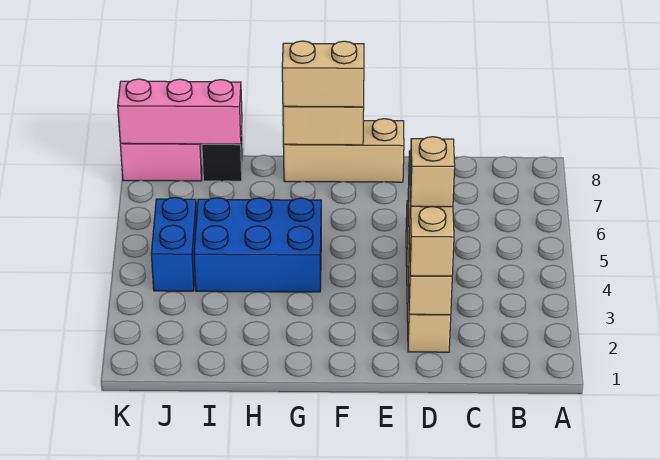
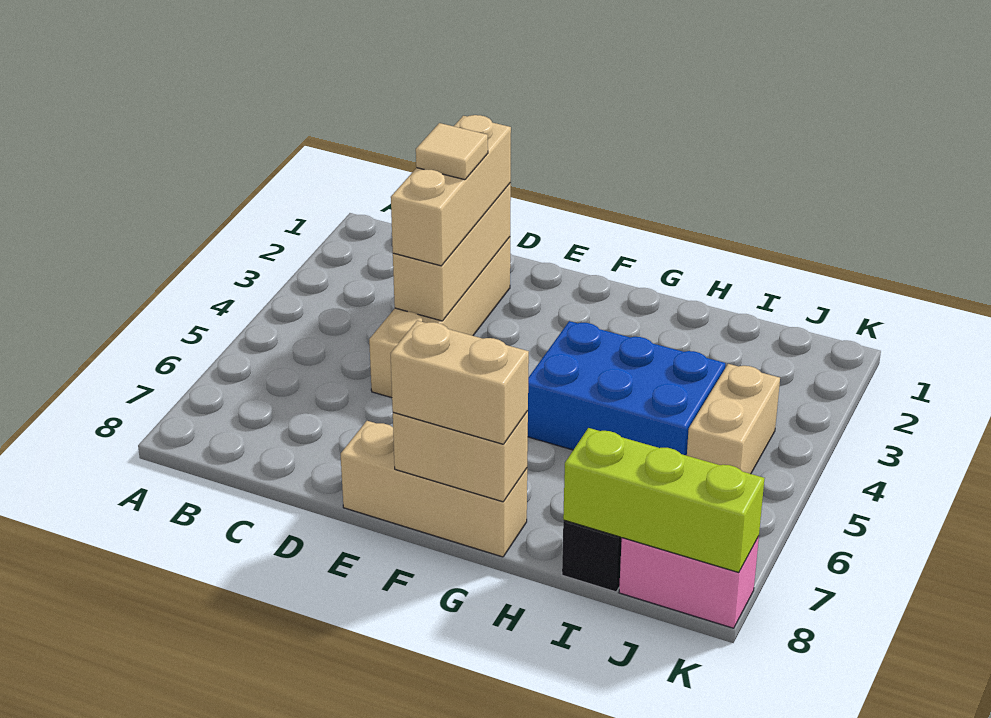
tan 1x1 brick [410,137,455,207] -> tan 1x1 tile [416,123,488,180]
pink 1x3 brick [118,79,242,144] -> lime 1x3 brick [563,428,764,573]
blue 1x2 brick [151,197,197,291] -> tan 1x2 brick [687,364,780,474]

